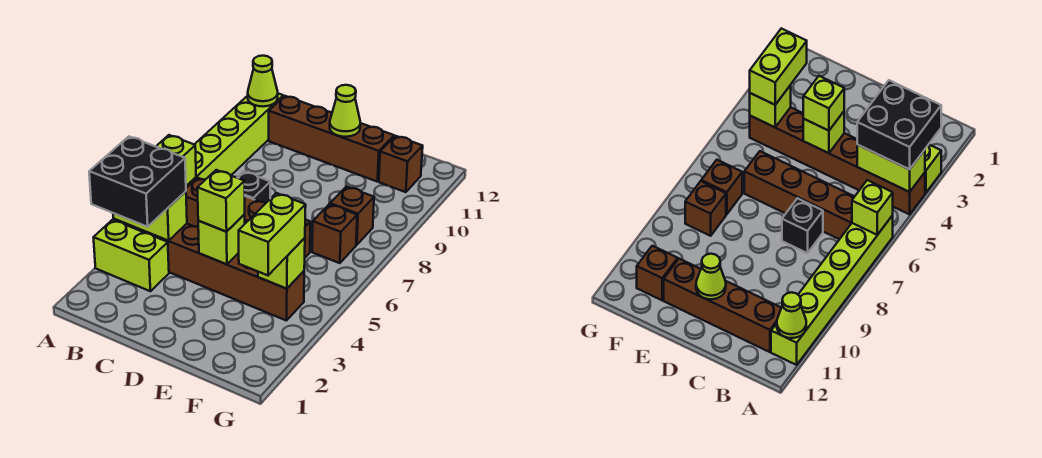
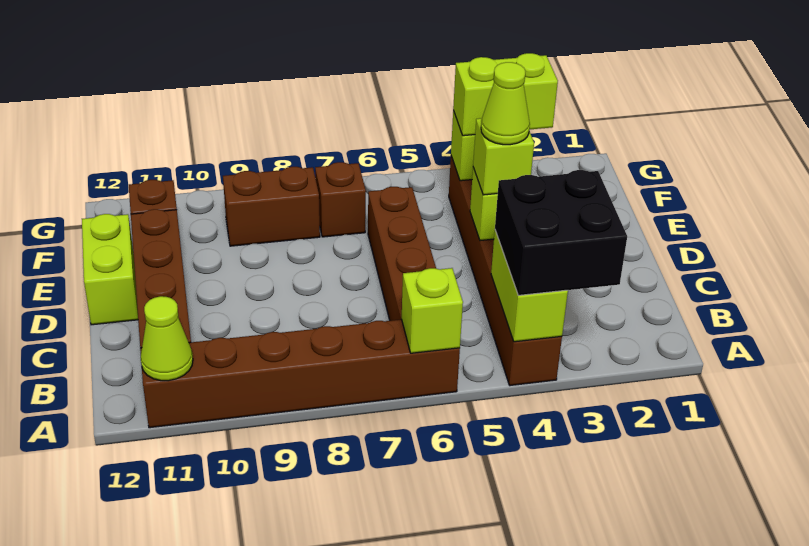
lime 1x2 brick [94,220,169,291] -> lime 1x2 brick moved to [82,214,138,325]
lime 1x6 brick [186,93,283,188] -> brown 1x6 brick [140,319,460,428]
black 1x1 brick [237,171,270,203] -> none
lime 1x1 cone [330,85,360,137] -> lime 1x1 cone moved to [481,62,530,145]
brown 1x1 brick [330,186,374,245] -> brown 1x2 brick [223,167,320,246]

